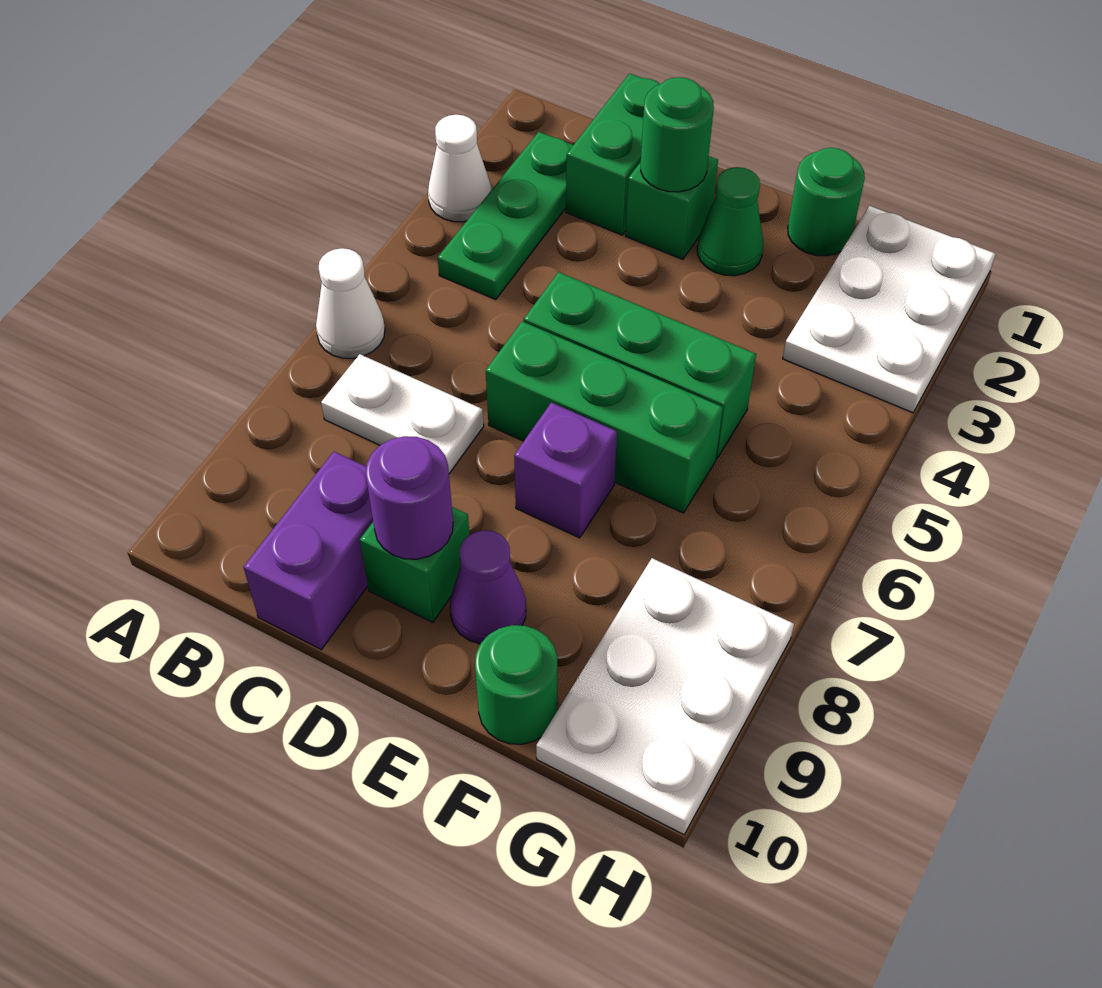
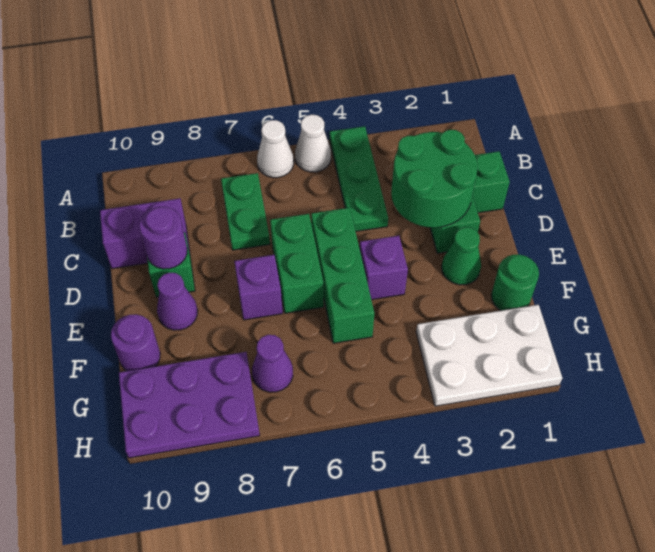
white 1x1 cone [428,115,492,222] -> white 1x1 cone moved to [295,115,331,172]
green 1x3 plate [438,132,573,300] -> green 1x3 plate turned to [330,126,388,231]
white 1x2 plate [321,354,484,474] -> green 1x2 plate [221,173,270,250]
green 1x1 round brick [641,77,714,192] -> green 2x2 round brick [391,130,478,228]
green 1x3 brick [486,321,723,513] -> green 1x2 brick [270,214,324,313]
none -> purple 1x1 brick [360,236,408,300]
green 1x1 round brick [475,625,558,744] -> purple 1x1 round brick [111,314,160,371]
none -> purple 1x1 cone [252,335,293,392]
white 2x3 plate [536,558,794,835] -> purple 2x3 plate [119,352,260,458]

